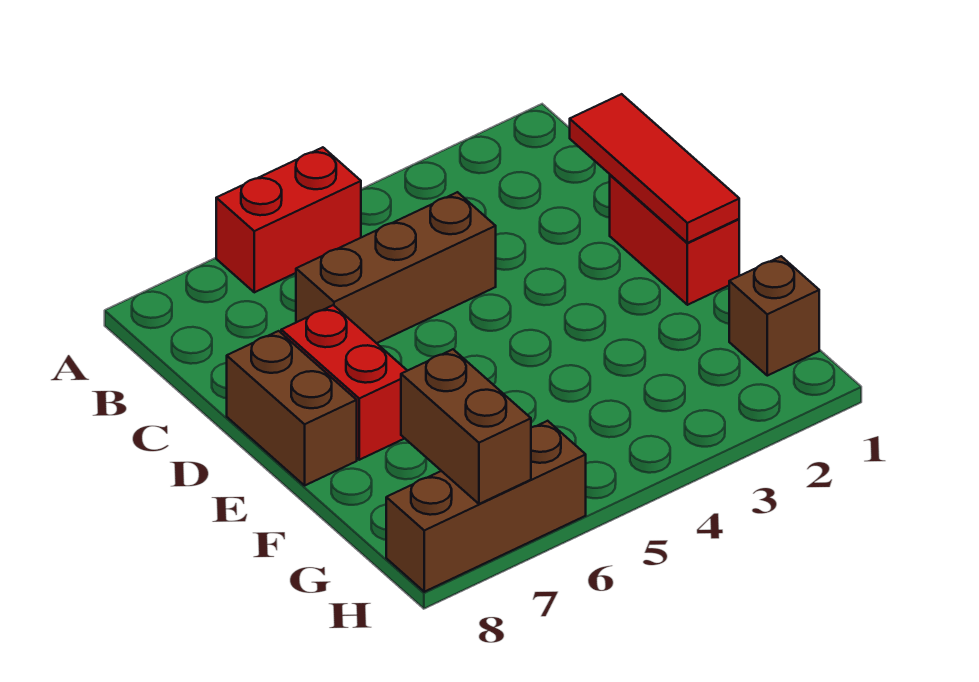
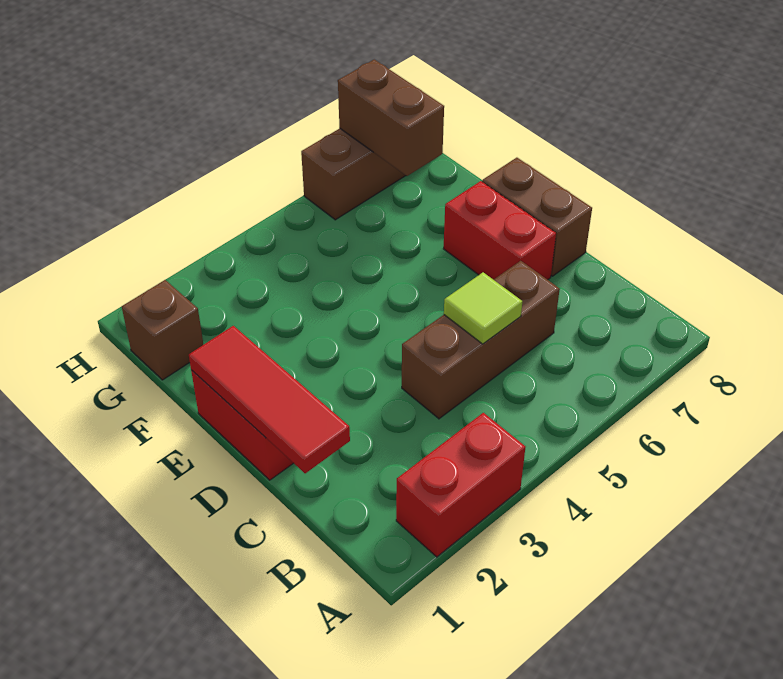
red 1x2 brick [216,147,361,292] -> red 1x2 brick moved to [396,413,525,557]
none -> lime 1x1 tile [444,272,522,344]

